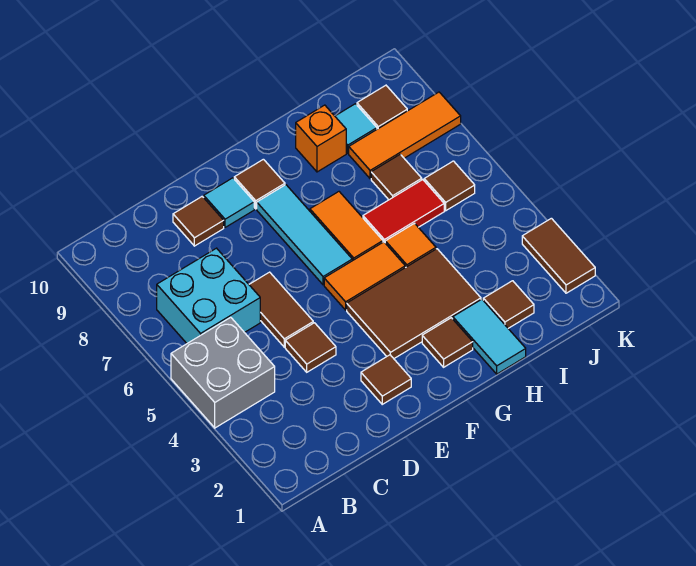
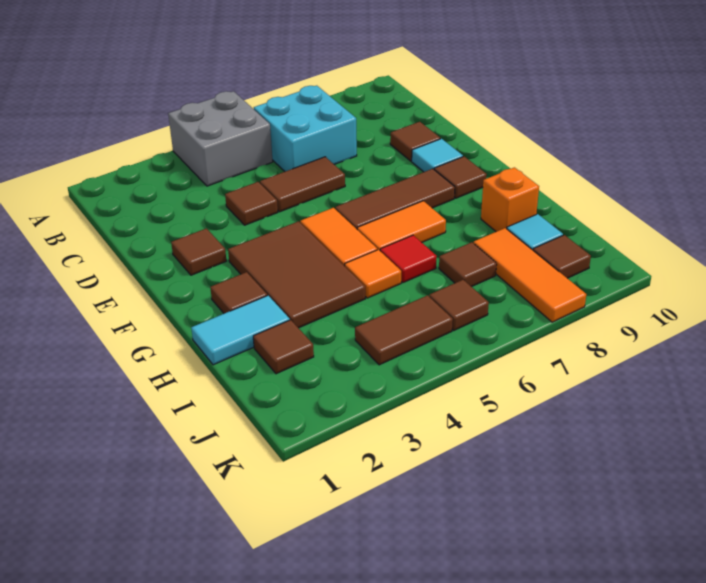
cyan 1x3 tile [257,185,352,285] -> brown 1x3 tile [335,169,455,229]
red 1x2 tile [363,180,444,242] -> red 1x1 tile [380,235,437,283]
brown 1x2 tile [522,218,595,293] -> brown 1x2 tile moved to [355,295,453,365]

